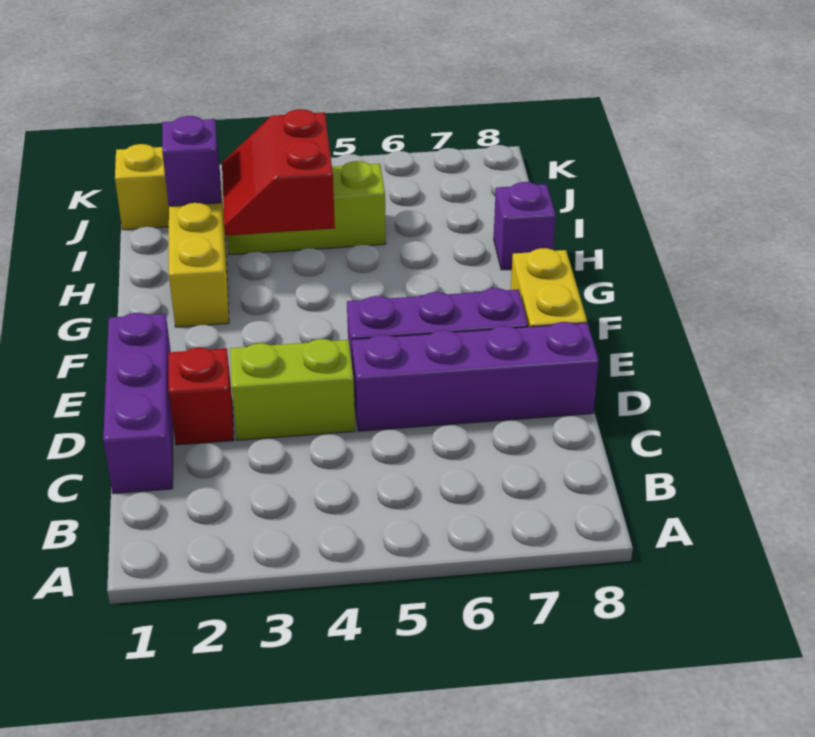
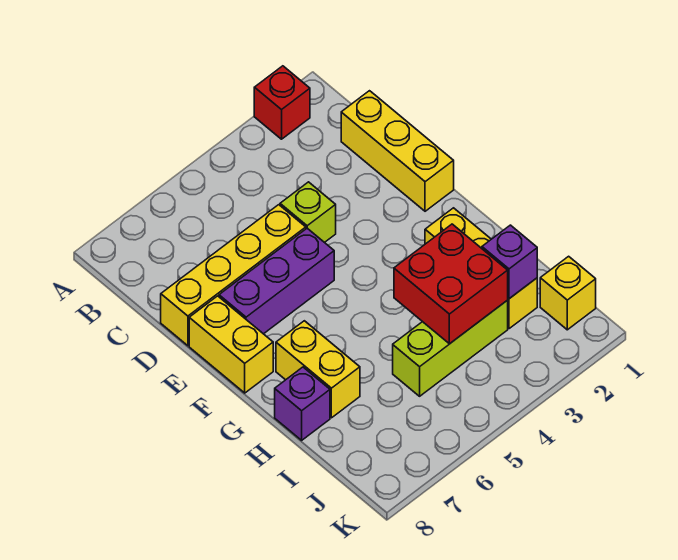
purple 1x3 brick [103,313,173,494] -> yellow 1x3 brick [341,91,454,211]
red 1x1 brick [169,348,234,445] -> red 1x1 brick moved to [254,66,310,139]
lime 1x2 brick [230,339,355,440] -> lime 1x1 brick [280,182,336,243]
purple 1x4 brick [352,322,599,431] -> yellow 1x4 brick [161,205,306,346]
none -> yellow 1x2 brick [276,321,360,418]
red 2x2 slope [222,109,335,236] -> red 2x2 brick [394,224,508,344]

